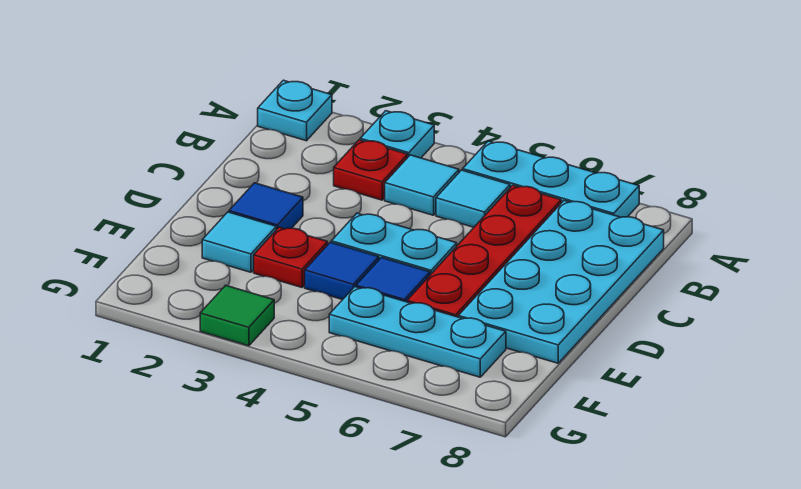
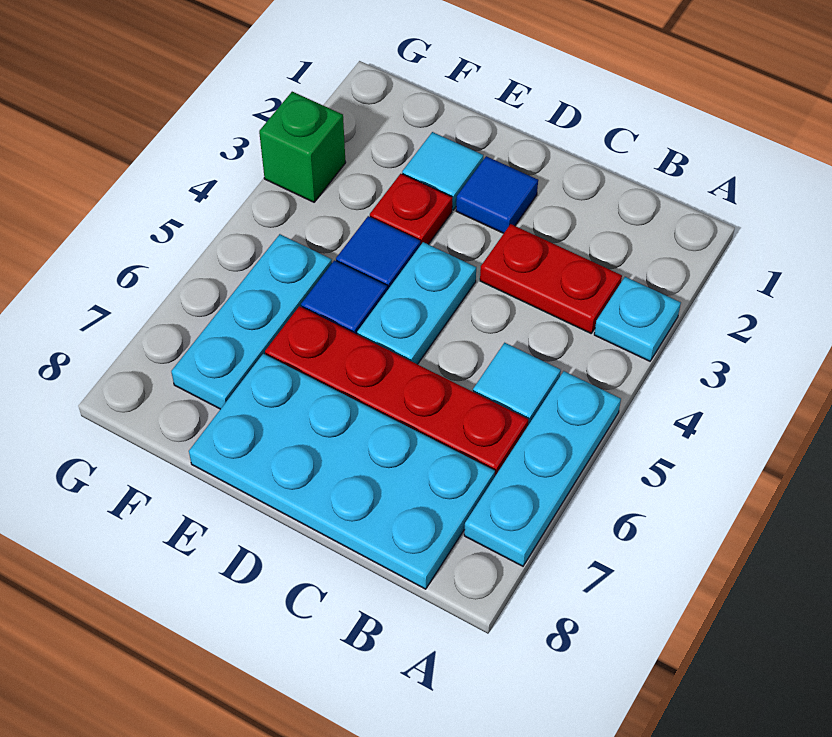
cyan 1x1 plate [258,80,332,141] -> none
red 1x1 plate [334,140,408,200] -> red 1x2 plate [480,224,622,333]
cyan 1x1 tile [385,155,459,215] -> none
green 1x1 tile [200,285,274,346] -> green 1x1 brick [259,92,346,202]

